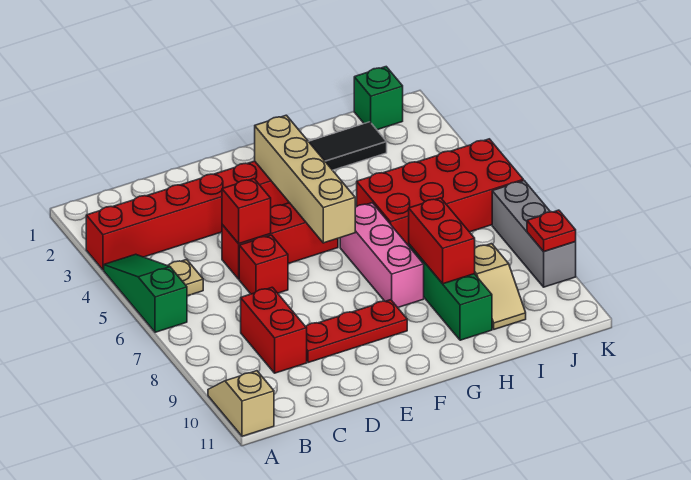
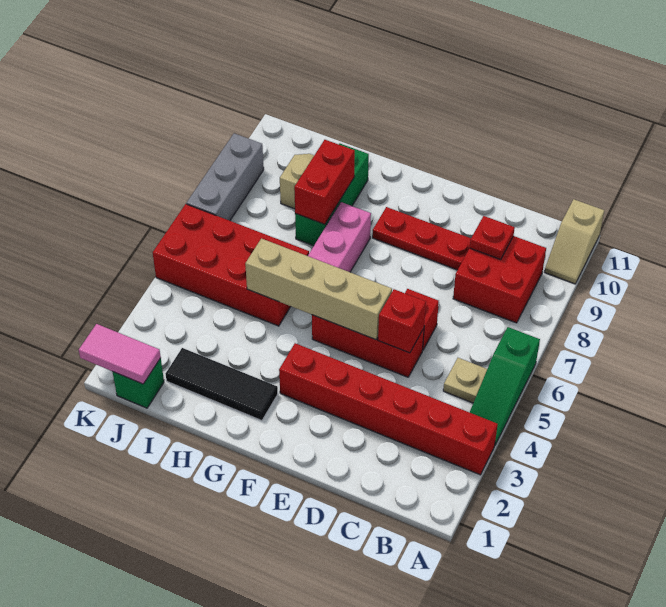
red 1x2 brick [241,287,307,373] -> red 2x2 brick [453,236,546,323]
tan 1x4 brick [255,115,355,243] -> tan 1x4 brick turned to [245,238,392,340]
none -> pink 1x2 tile [79,324,161,384]
red 1x1 plate [527,210,576,252] -> red 1x1 plate moved to [470,216,515,259]

